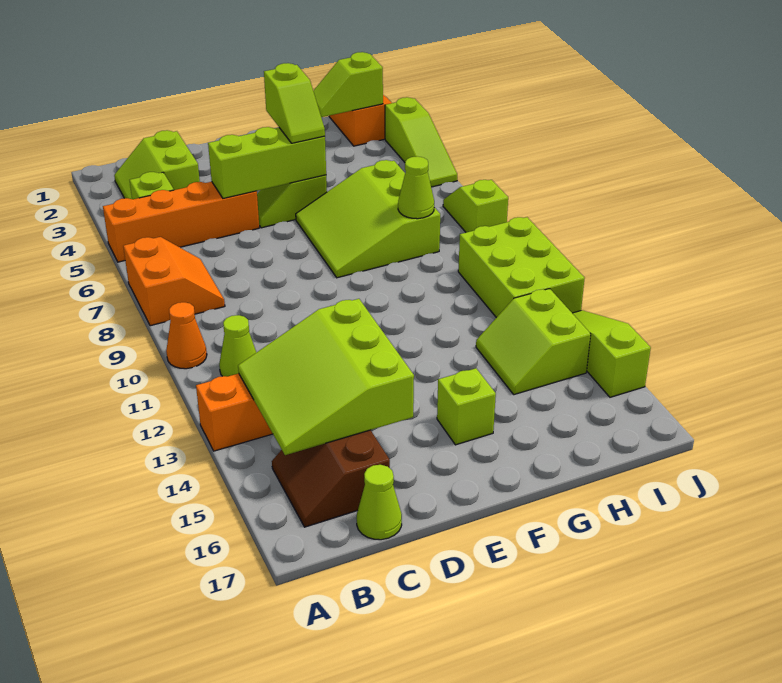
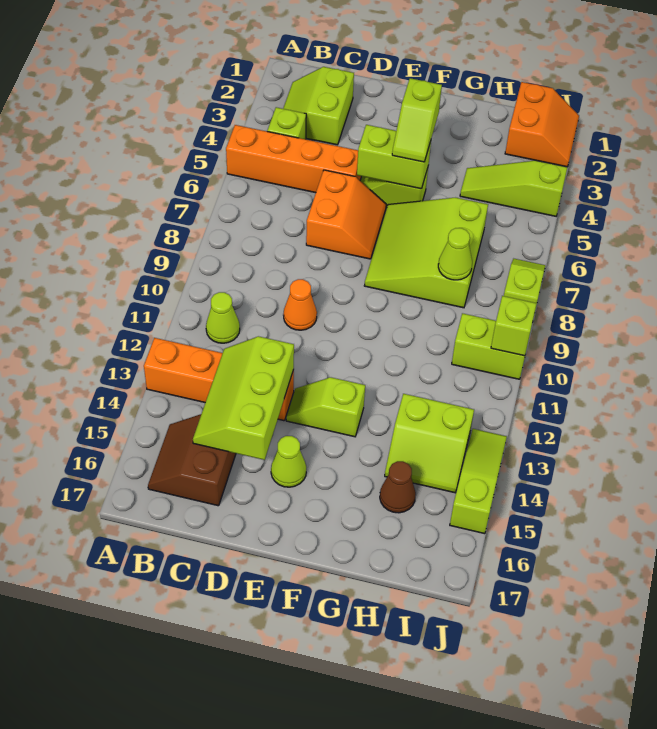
orange 2x2 slope [123,237,225,326] -> orange 2x2 slope moved to [306,170,386,259]
orange 1x1 cone [166,302,207,369] -> orange 1x1 cone moved to [283,279,317,330]
lime 3x3 slope [238,299,414,455] -> lime 2x3 slope [193,336,294,460]
lime 1x1 cone [356,465,402,540] -> lime 1x1 cone moved to [271,436,306,487]
lime 1x3 brick [208,127,326,198] -> lime 1x2 brick [357,125,431,189]
lime 1x1 brick [437,368,496,445] -> lime 1x1 brick moved to [491,296,537,356]
lime 1x2 slope [313,52,383,117] -> lime 1x2 slope moved to [286,377,365,437]
lime 2x2 slope [476,289,591,395] -> lime 2x2 slope turned to [385,394,474,493]
none -> brown 1x1 cone [380,461,416,513]
lime 2x3 brick [458,217,585,318] -> lime 1x2 brick [452,313,525,379]
lime 1x3 slope [385,97,457,187] -> lime 1x3 slope turned to [460,161,567,216]

